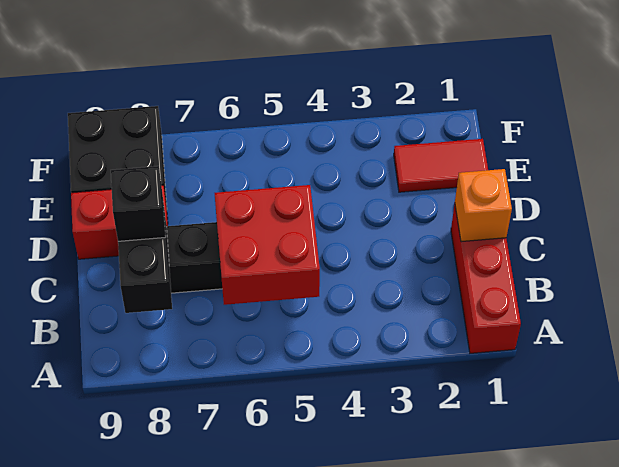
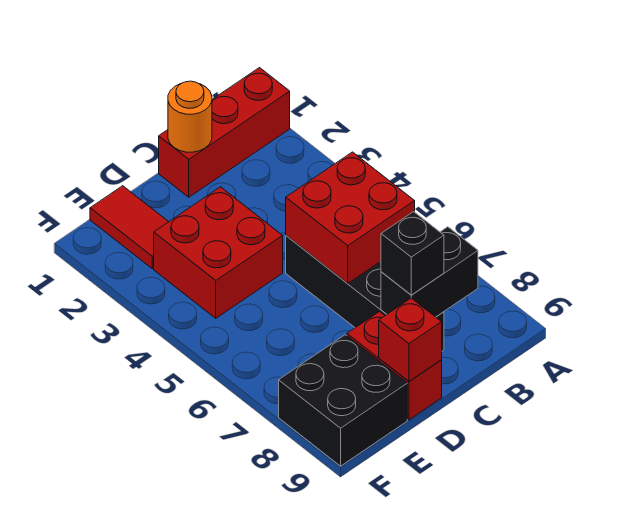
orange 1x1 brick [455,169,512,242] -> orange 1x1 round brick [168,81,212,152]
none -> red 2x2 brick [154,187,283,318]
none -> red 1x1 brick [379,298,442,381]

